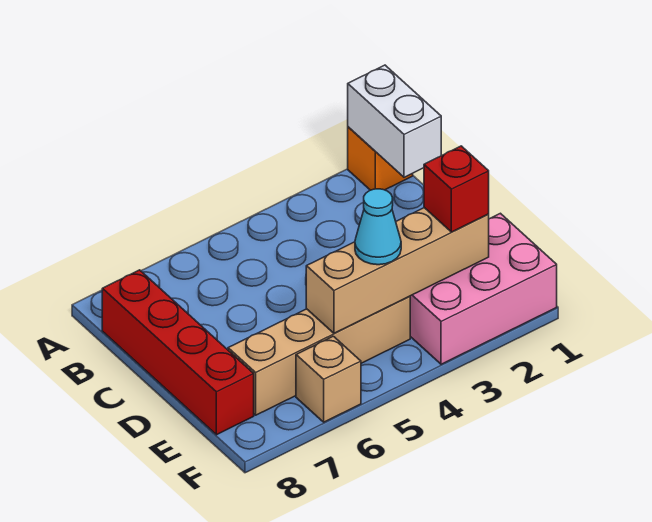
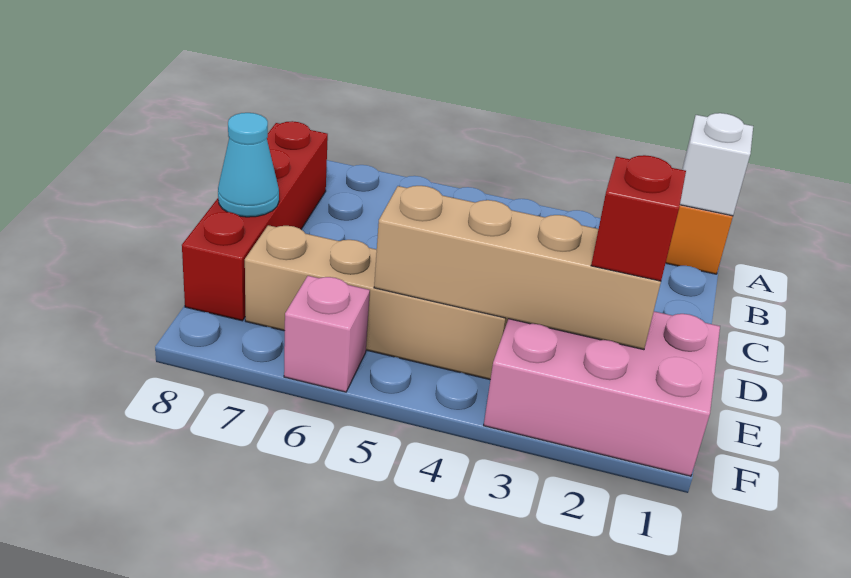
white 1x2 brick [348,65,441,177] -> white 1x1 brick [680,113,753,216]
cyan 1x1 cone [355,189,401,265] -> cyan 1x1 cone moved to [218,113,279,217]
tan 1x1 brick [296,336,361,422] -> pink 1x1 brick [284,276,370,392]

